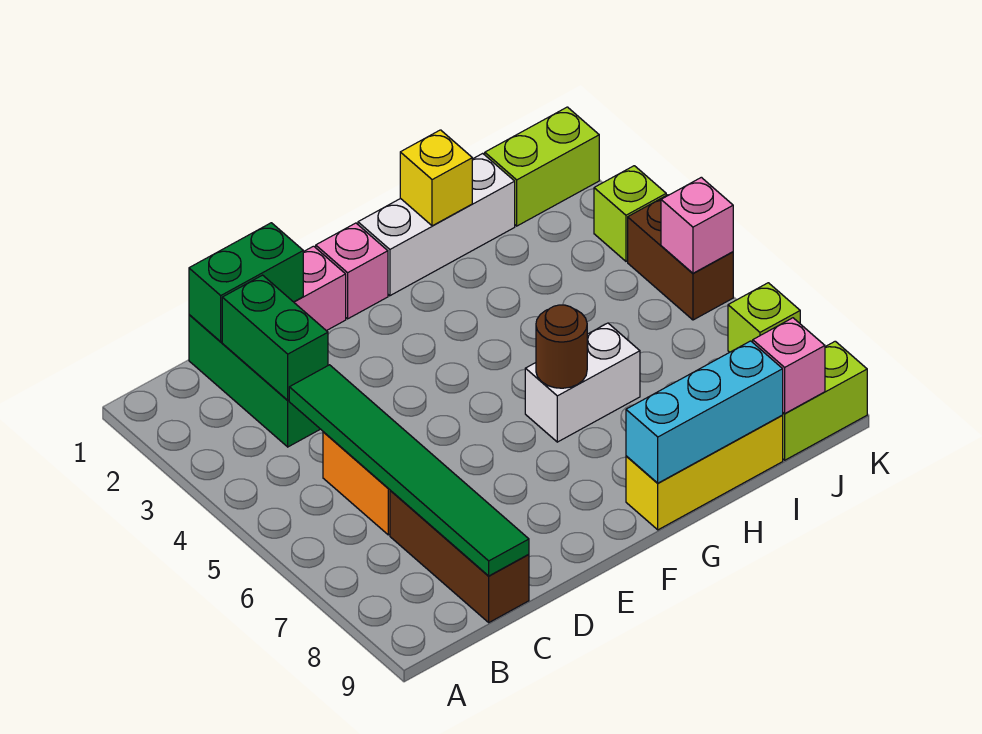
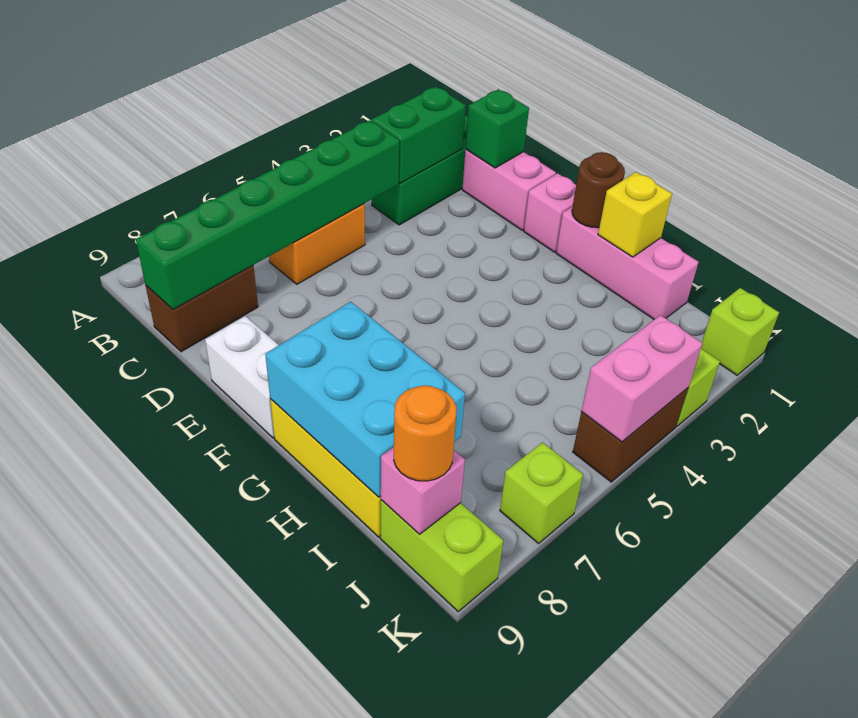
green 1x2 brick [189,223,303,342] -> green 1x1 brick [465,89,529,168]
green 1x6 tile [289,365,529,576] -> green 1x6 brick [136,120,399,309]
brown 1x3 brick [390,490,529,622] -> brown 1x2 brick [146,266,258,352]
white 1x3 brick [358,153,515,296] -> pink 1x3 brick [556,206,699,319]
white 1x2 brick [525,323,640,442] -> white 1x2 brick moved to [205,316,279,438]
brown 1x1 round brick [536,305,587,388] -> brown 1x1 round brick moved to [572,152,625,228]
cyan 1x3 brick [626,341,783,483] -> cyan 2x3 brick [265,302,465,497]
lime 1x2 brick [485,107,599,226] -> lime 1x1 brick [701,288,779,375]
none -> orange 1x1 round brick [394,385,457,481]
pink 1x1 brick [661,177,733,273] -> pink 1x2 brick [582,315,702,442]

